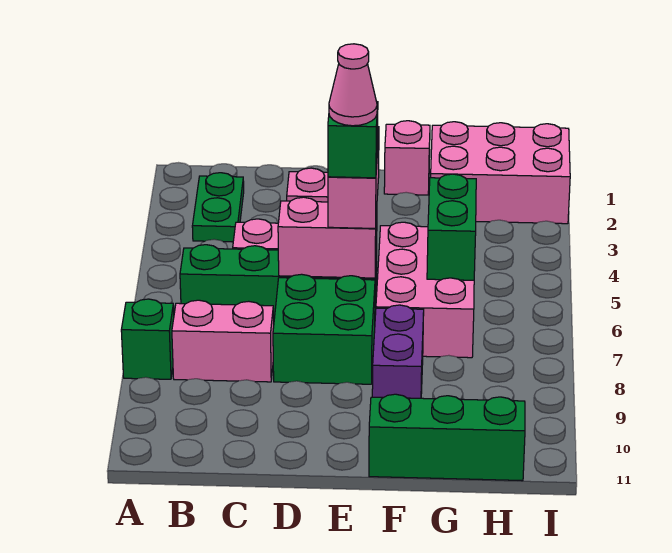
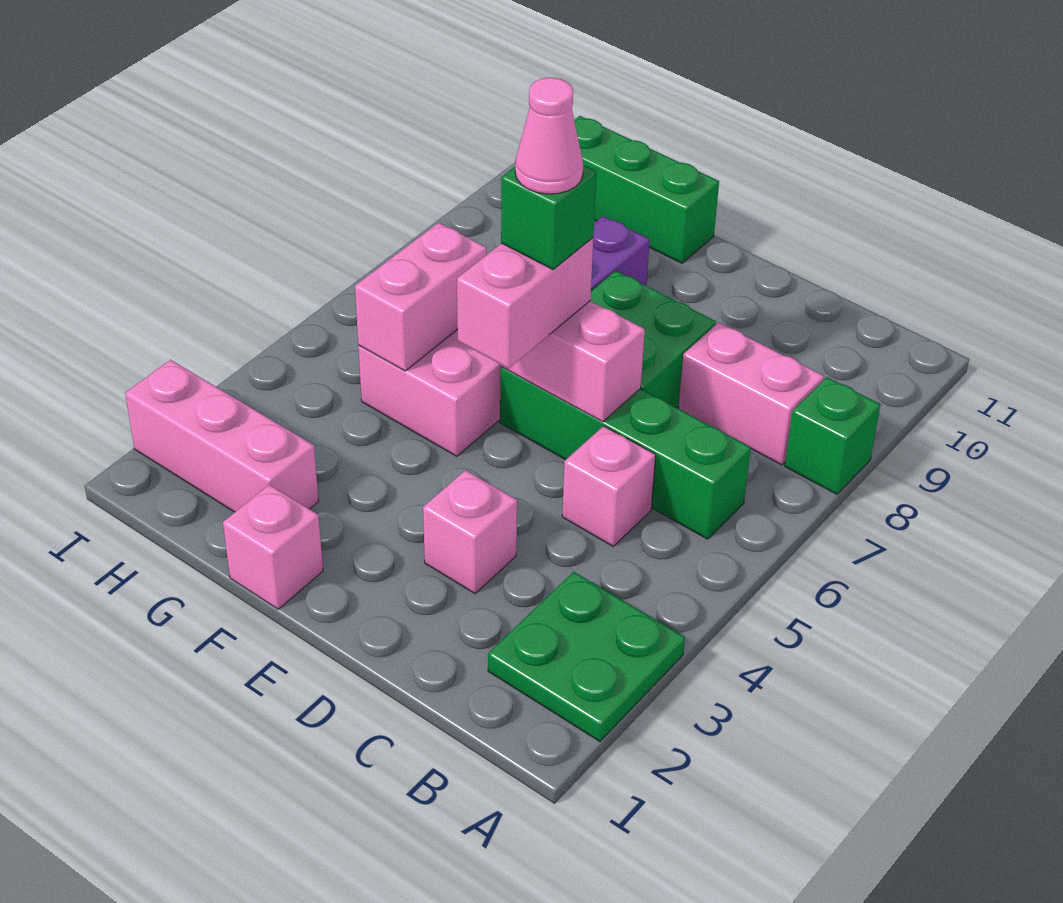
green 1x2 plate [192,173,244,242] -> green 2x2 plate [488,572,685,741]
pink 2x3 brick [431,122,570,224] -> pink 1x3 brick [125,360,319,512]
green 1x2 brick [427,174,476,280] -> pink 1x2 brick [355,223,486,371]

